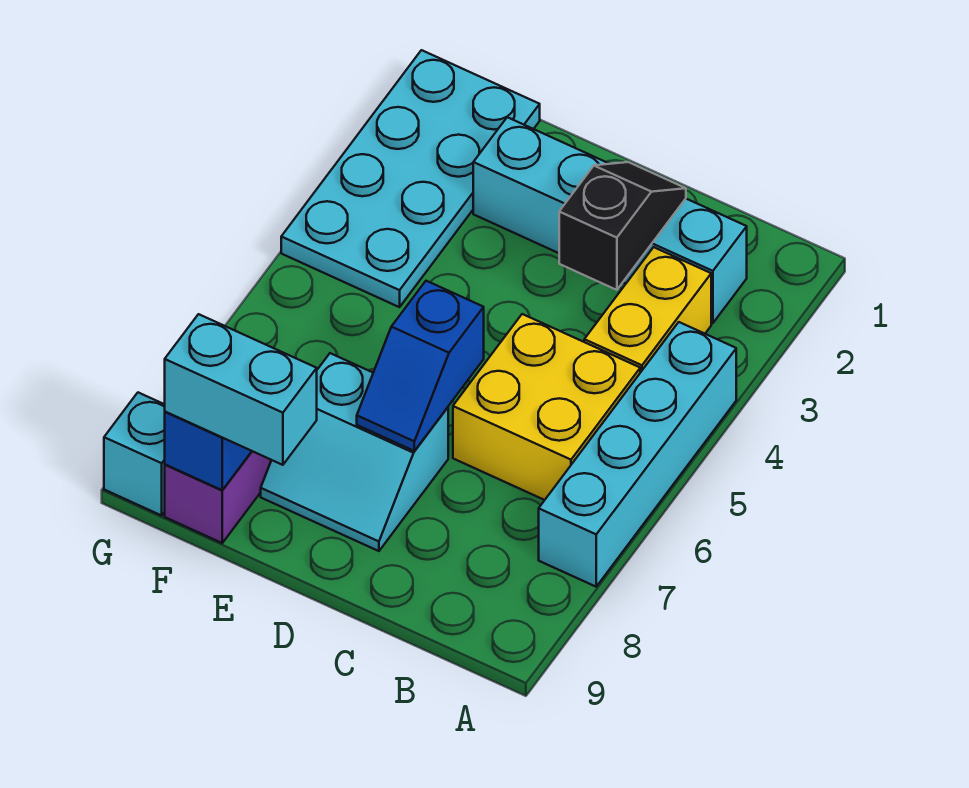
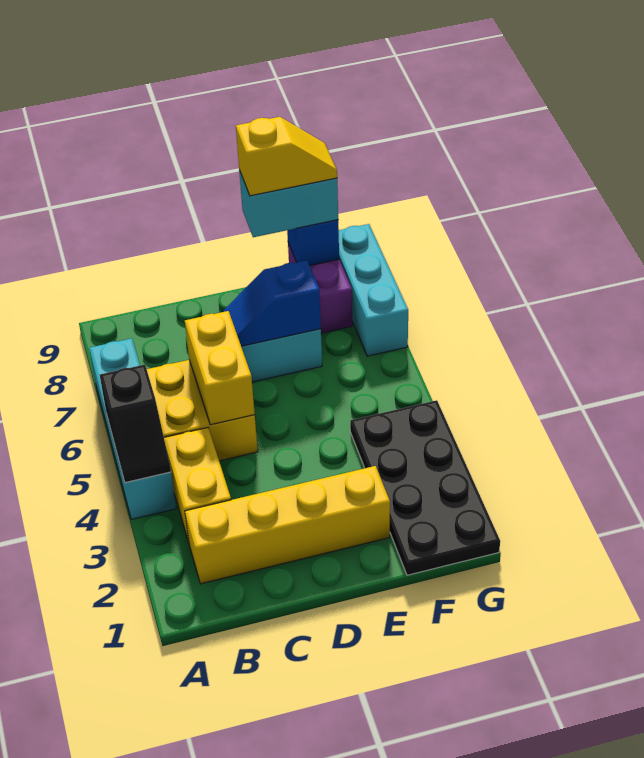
cyan 1x4 brick [473,117,747,323] -> yellow 1x4 brick [185,466,390,584]
black 1x2 slope [559,162,686,290] -> black 1x2 slope moved to [100,365,171,483]
none -> yellow 1x2 brick [185,311,255,425]
blue 1x2 slope [357,281,484,451] -> blue 1x2 slope turned to [223,260,321,346]
none -> yellow 1x2 slope [236,117,337,196]
cyan 2x4 plate [281,50,540,307] -> black 2x4 plate [350,400,500,575]
cyan 1x1 brick [104,393,165,515] -> cyan 1x3 brick [339,224,408,356]

